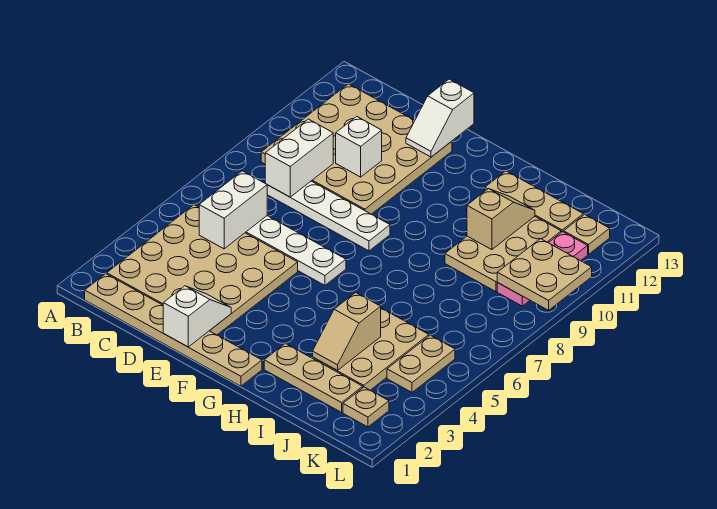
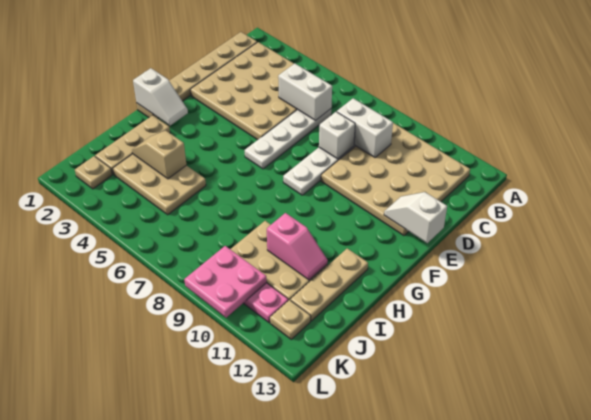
white 1x1 brick [336,117,382,177] -> white 1x1 brick moved to [319,112,355,159]
white 1x2 slope [163,286,231,347] -> white 1x2 slope moved to [133,68,188,126]
tan 1x2 slope [467,189,535,250] -> pink 1x2 slope [267,213,328,280]
tan 1x2 plate [387,335,455,392] -> none
tan 2x2 plate [497,239,592,310] -> pink 2x2 plate [184,246,267,318]

